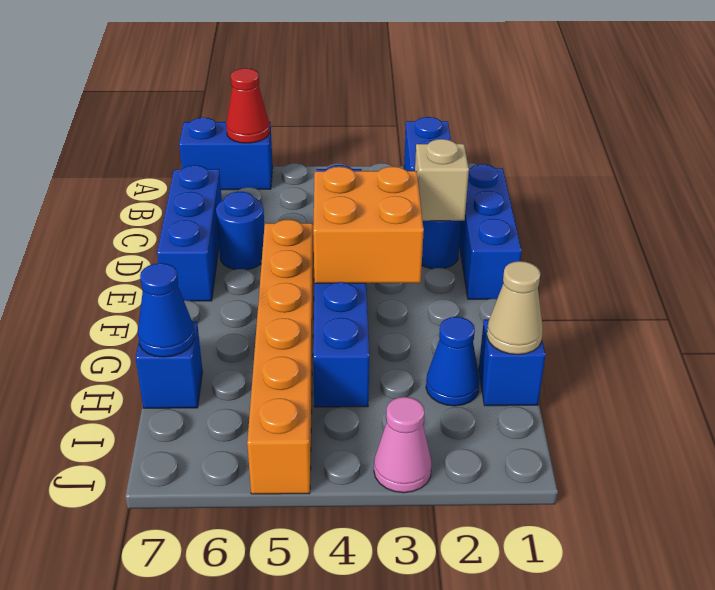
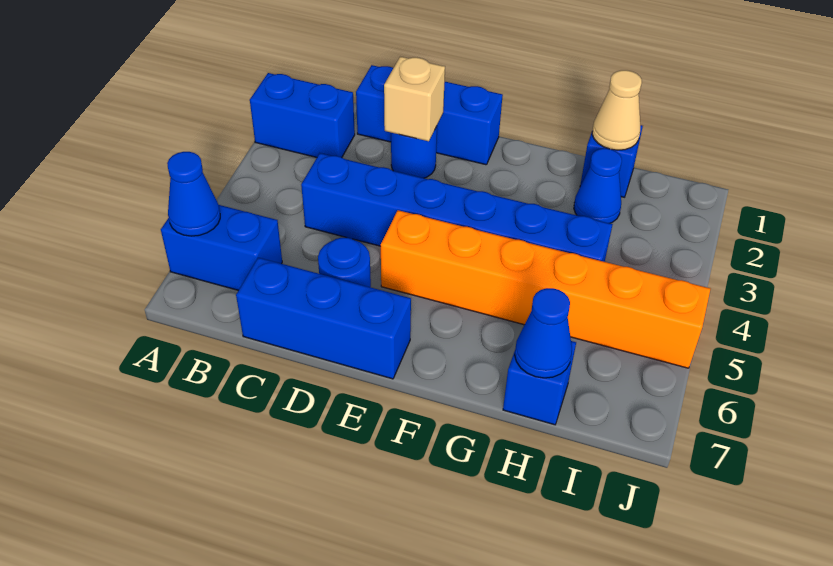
blue 1x2 brick [179,118,273,190] -> blue 1x2 brick turned to [161,205,282,290]
red 1x1 cone [226,68,270,143] -> blue 1x1 cone [167,152,220,236]
orange 2x2 brick [313,166,424,283] -> none
pink 1x1 cone [374,397,432,493] -> none

